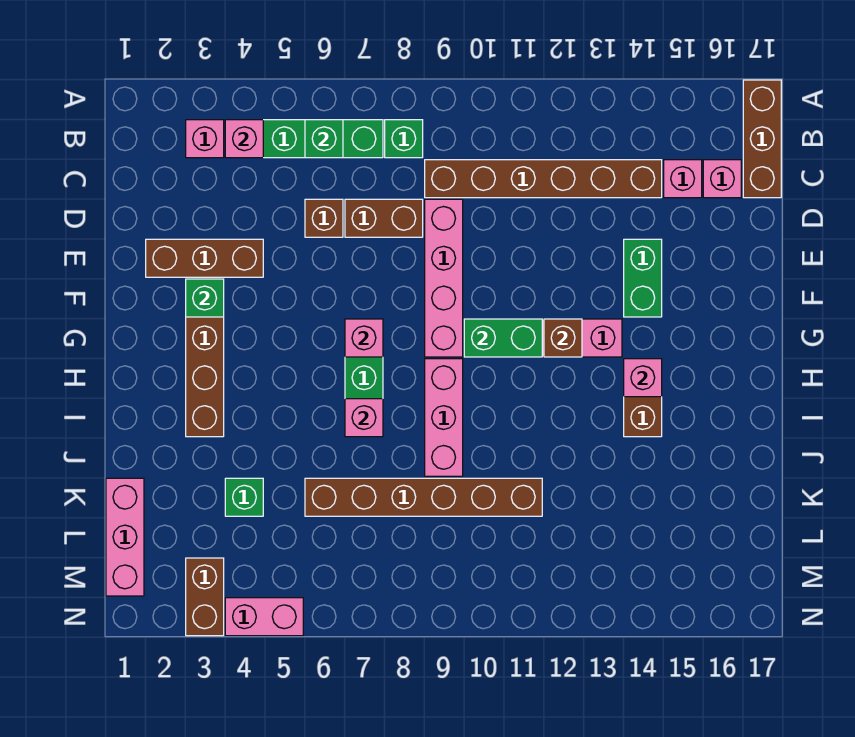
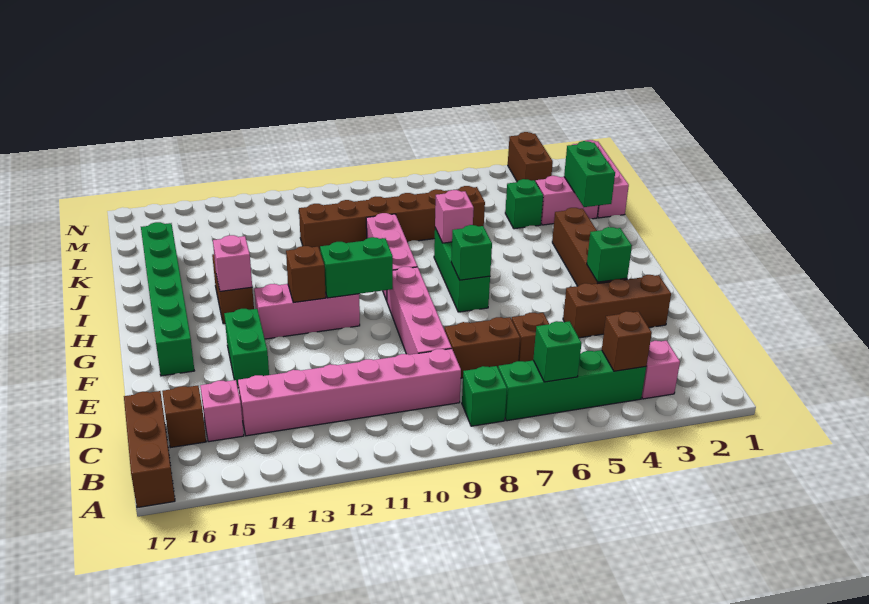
pink 1x1 brick [225,120,263,158] -> brown 1x1 brick [602,311,652,371]
brown 1x6 brick [425,160,662,198] -> pink 1x6 brick [238,349,461,436]
pink 1x1 brick [703,160,741,198] -> brown 1x1 brick [162,386,206,448]
none -> green 1x6 brick [141,222,194,376]
pink 1x1 brick [345,319,383,357] -> green 1x1 brick [451,225,492,280]
none -> green 1x2 brick [564,141,615,207]
pink 1x2 brick [225,598,303,636] -> pink 1x2 brick moved to [536,176,599,225]

